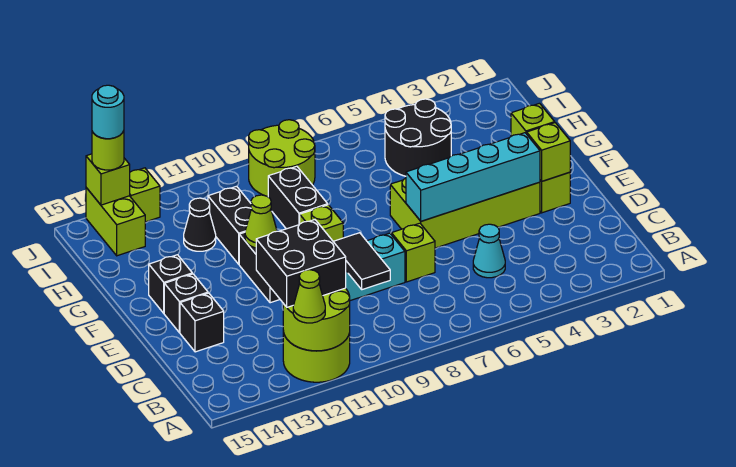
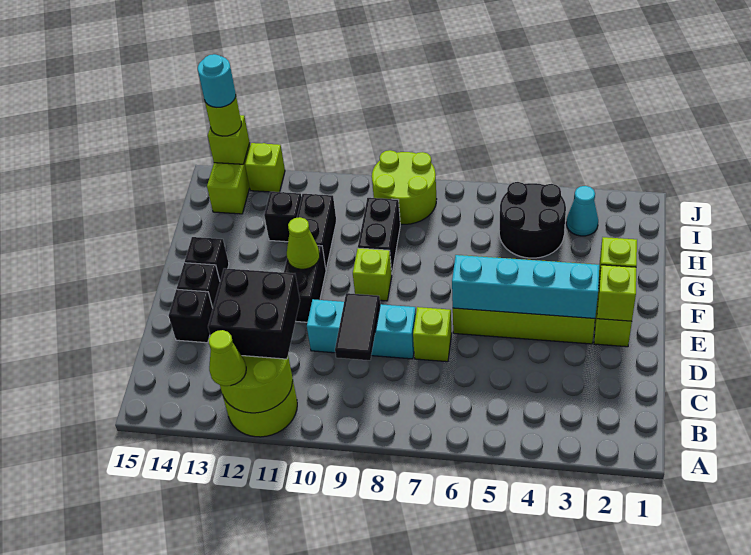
cyan 1x1 cone [473,224,505,278] -> cyan 1x1 cone moved to [566,186,598,236]
black 1x1 cone [184,198,216,251] -> black 1x1 brick [264,192,301,242]

